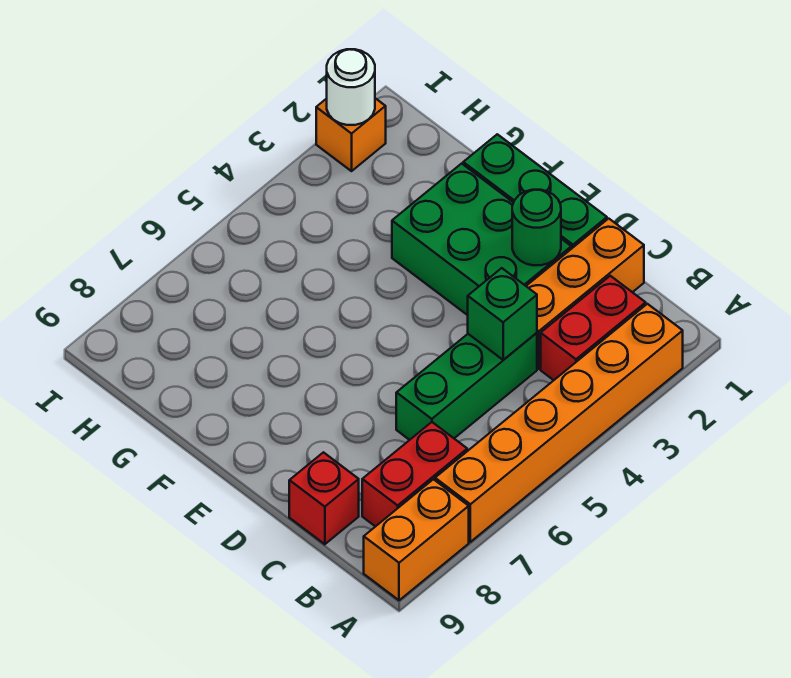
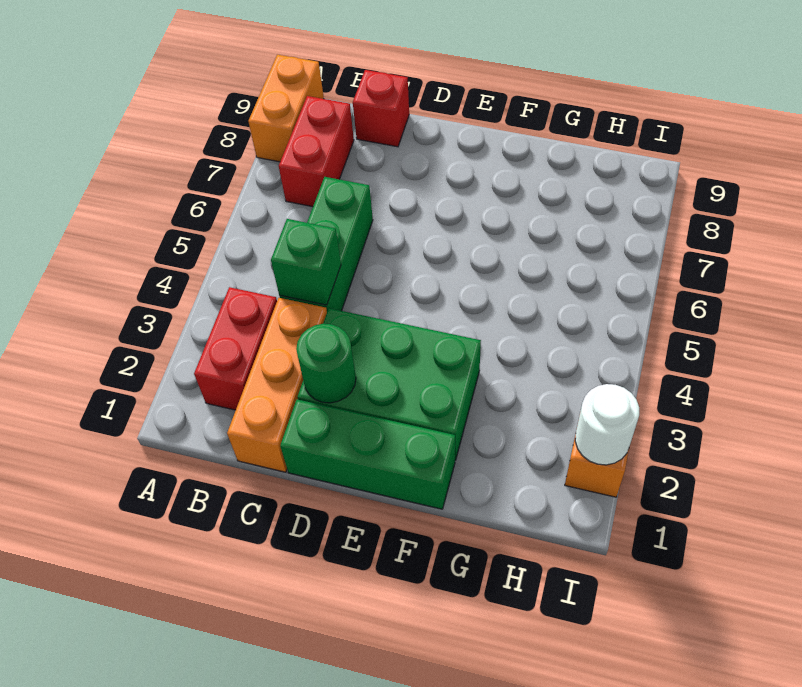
orange 1x6 brick [435,304,683,542] -> none

